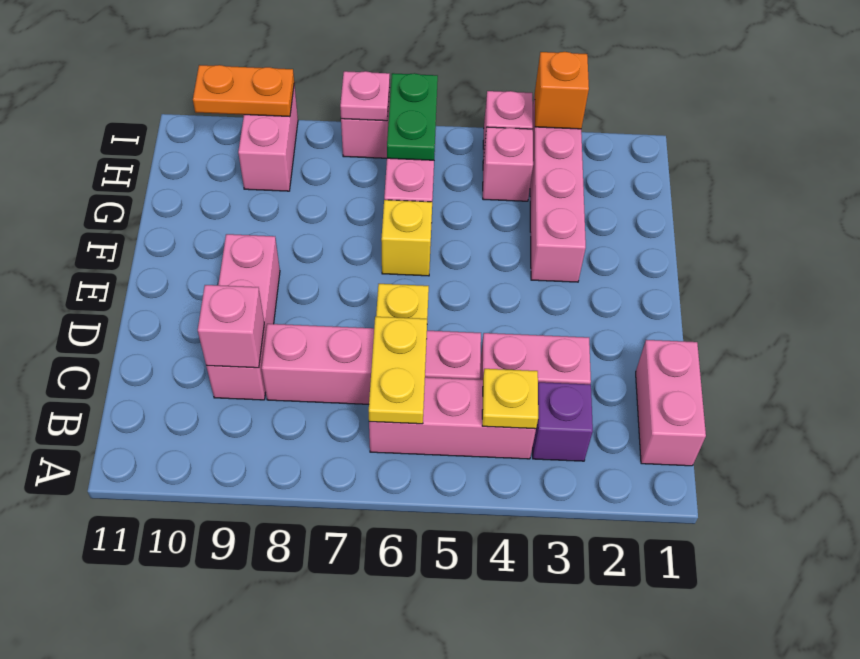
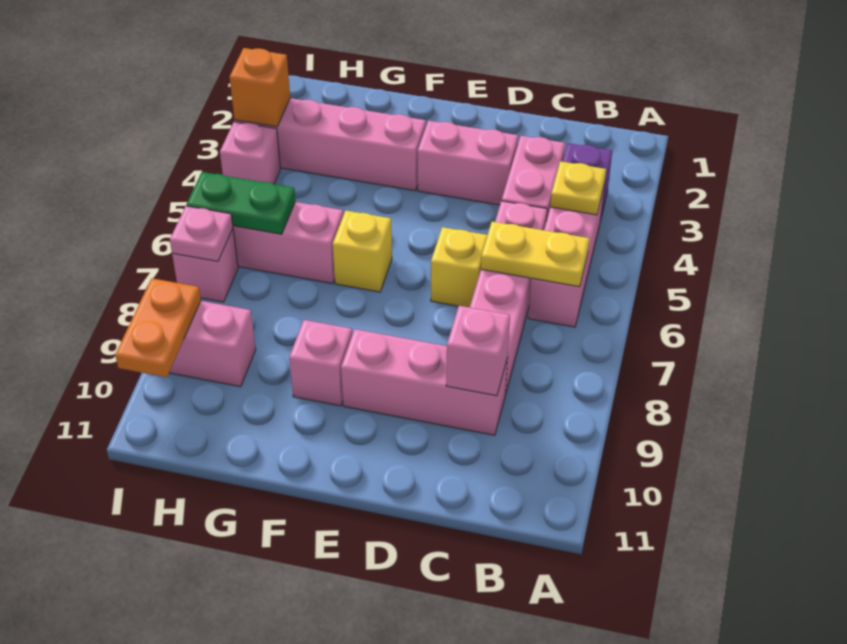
pink 1x2 brick [636,340,706,466] -> pink 1x2 brick moved to [418,121,518,205]
pink 1x1 brick [483,127,533,201] -> pink 1x1 brick moved to [289,320,352,406]

